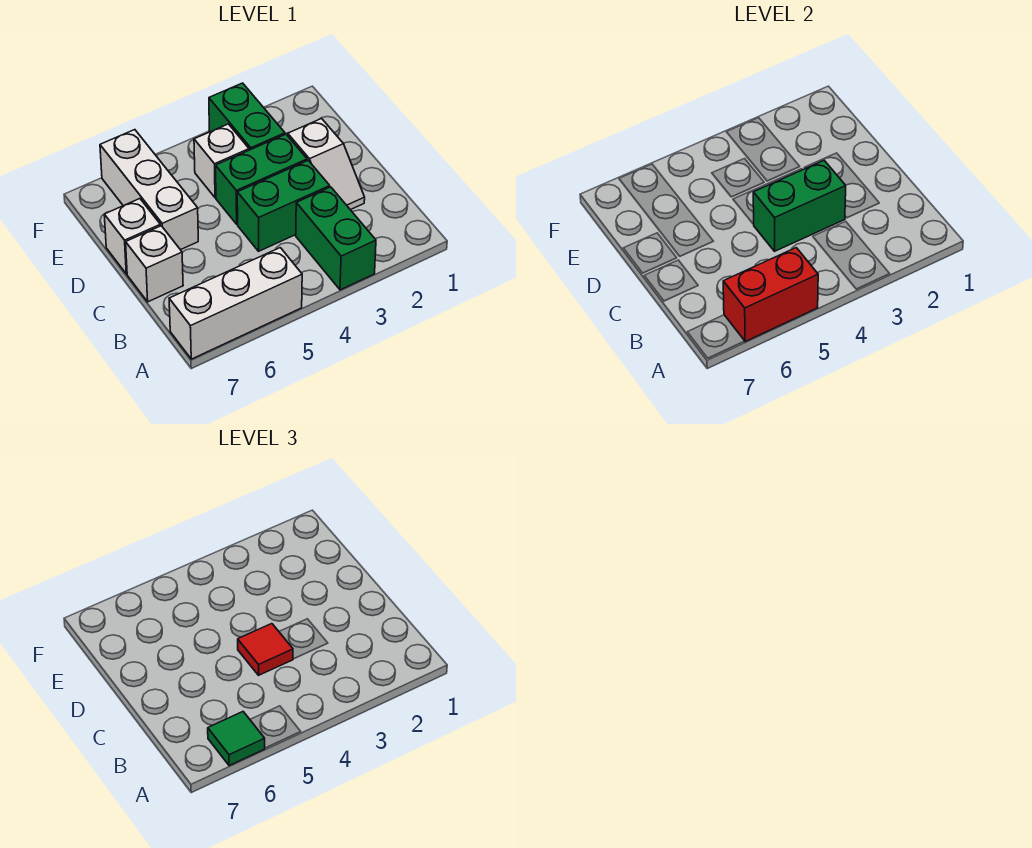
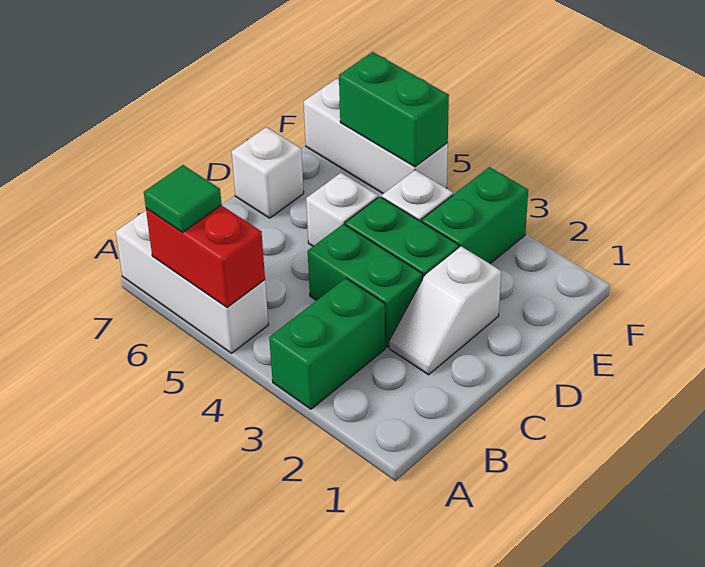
green 1x2 brick [753,161,846,251] -> green 1x2 brick moved to [339,52,449,167]
red 1x1 tile [238,624,293,675] -> none
white 1x1 brick [126,226,183,302] -> white 1x1 brick moved to [306,173,378,246]
white 1x3 brick [100,130,198,250] -> white 1x3 brick turned to [304,79,448,194]

